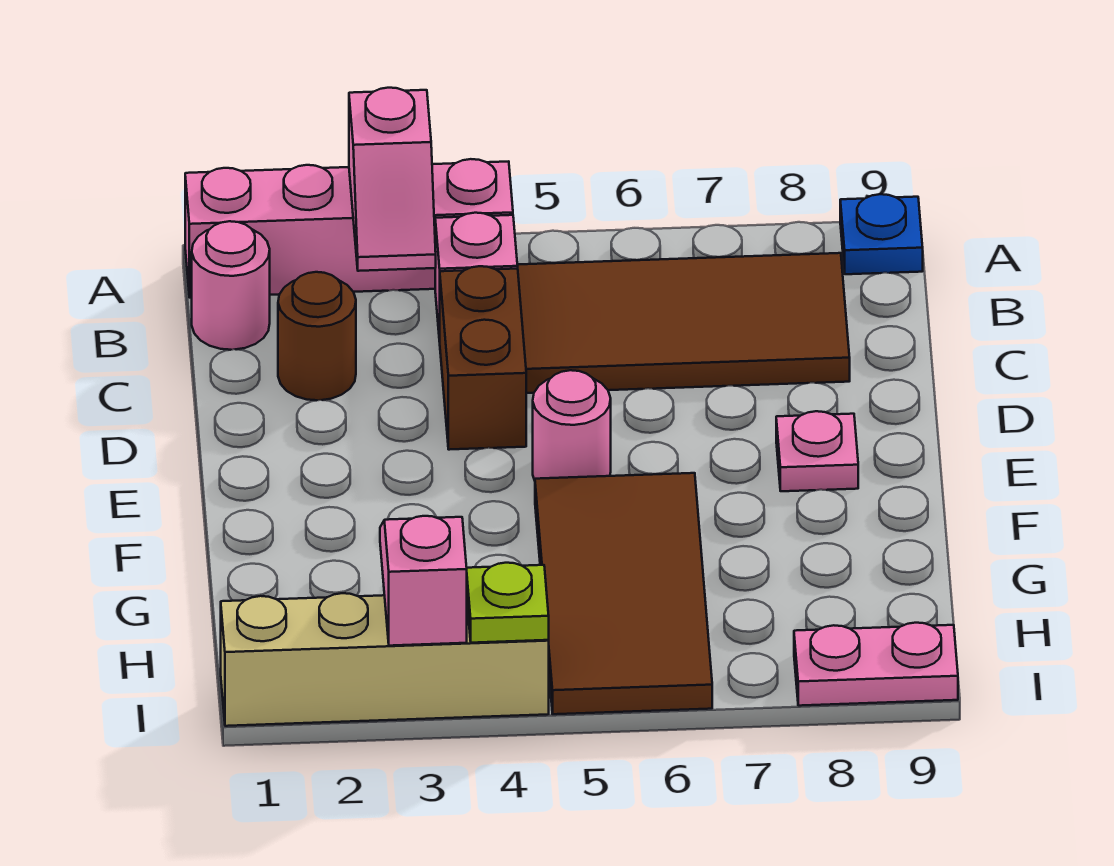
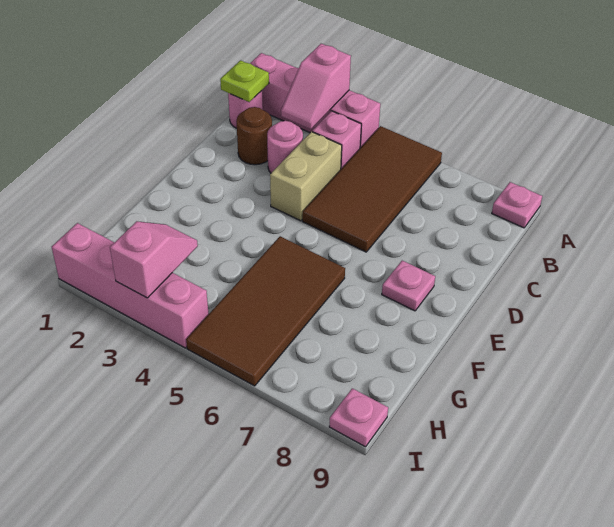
blue 1x1 plate [840,194,923,274] -> pink 1x1 plate [492,182,542,228]
brown 2x4 tile [517,253,850,393] -> brown 2x4 tile turned to [302,126,442,252]
brown 1x2 brick [440,266,526,450] -> tan 1x2 brick [270,132,342,221]
pink 1x1 round brick [533,370,611,480] -> pink 1x1 round brick moved to [267,121,303,173]
tan 1x4 brick [221,593,549,726] -> pink 1x4 brick [52,223,209,348]
lime 1x1 plate [467,563,549,643] -> lime 1x1 plate moved to [220,60,269,102]
pink 1x2 plate [794,623,958,706] -> pink 1x1 plate [329,388,388,447]

